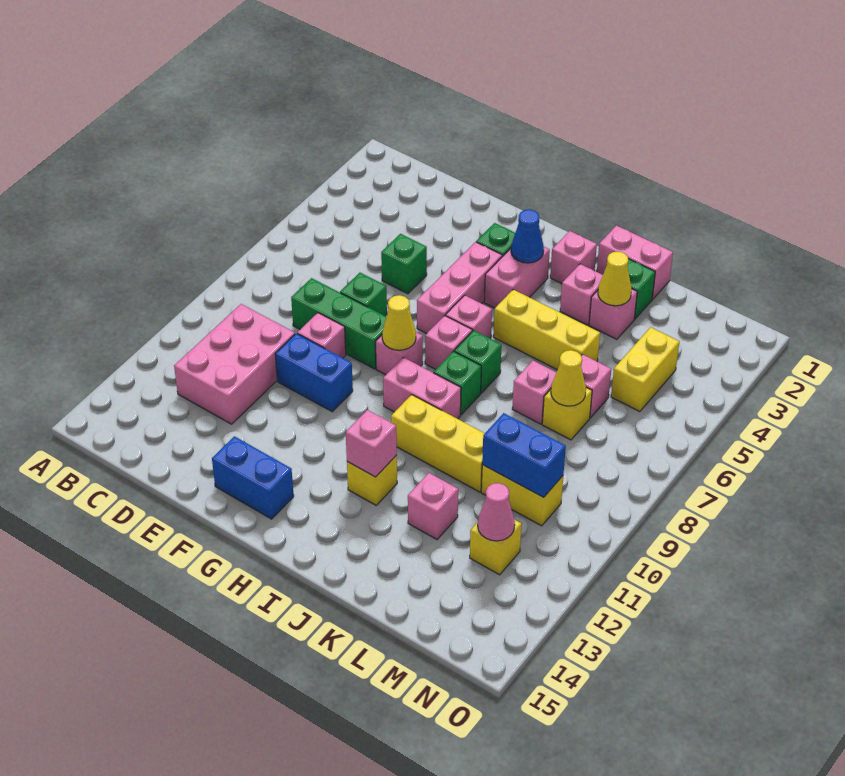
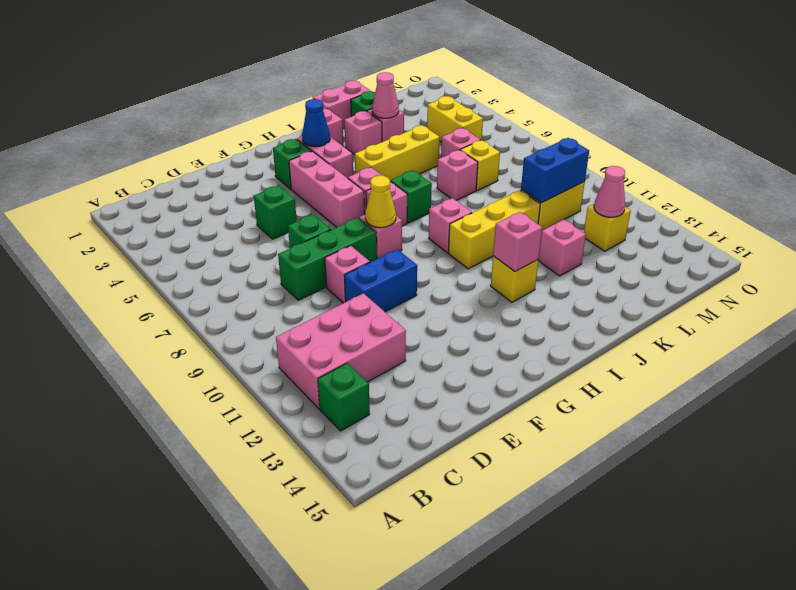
pink 2x3 brick [174,304,295,424] -> pink 2x3 brick turned to [276,293,406,409]
blue 1x2 brick [212,436,294,519] -> none
pink 1x2 brick [383,358,461,419] -> pink 1x1 brick [429,198,472,253]
green 1x1 brick [434,351,481,415] -> green 1x1 brick moved to [318,363,370,431]
yellow 1x1 cone [598,252,632,306] -> pink 1x1 cone [372,72,399,118]
yellow 1x1 cone [551,350,586,406] -> none

